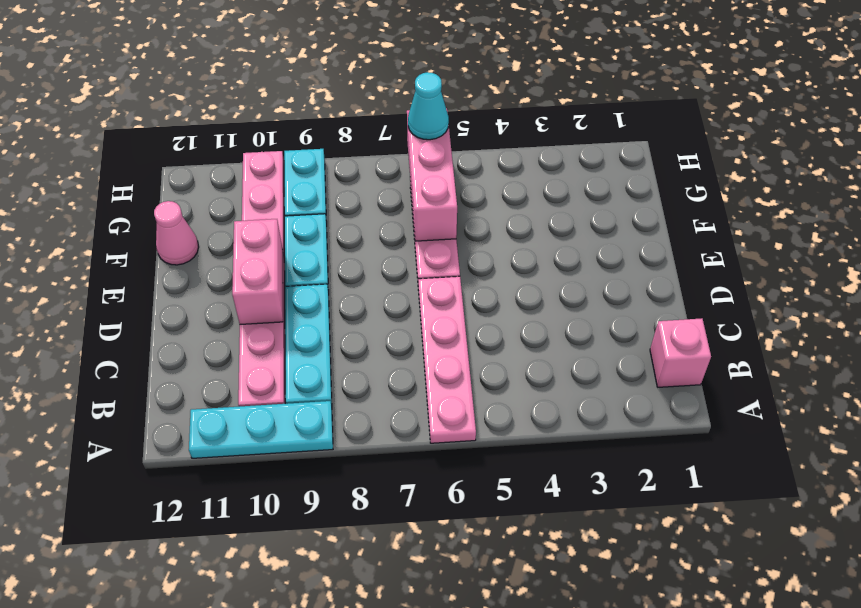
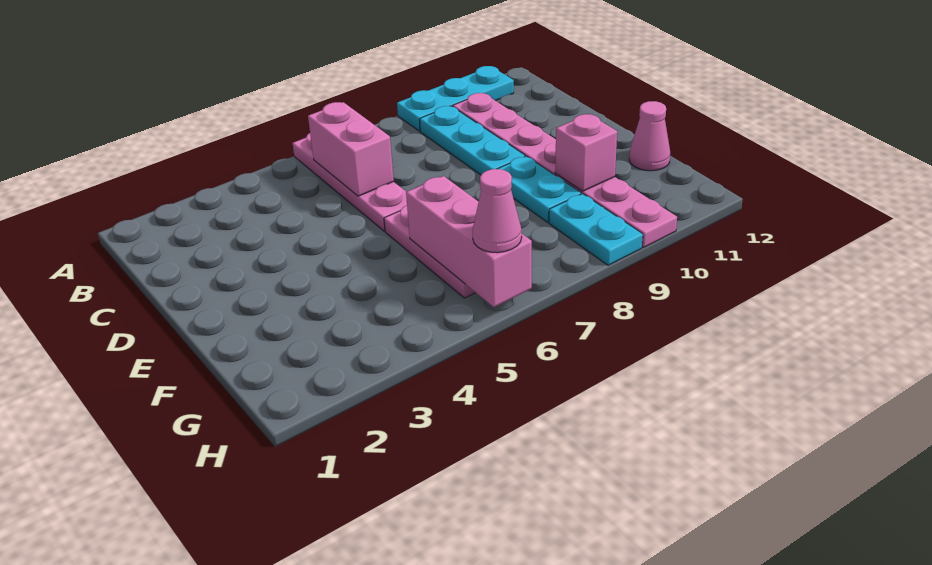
pink 1x1 brick [650,318,711,387] -> pink 1x1 brick moved to [555,114,617,191]
pink 1x2 brick [232,219,283,324] -> pink 1x2 brick moved to [308,102,394,196]
cyan 1x1 cone [408,72,449,140] -> pink 1x1 cone [472,169,522,253]

